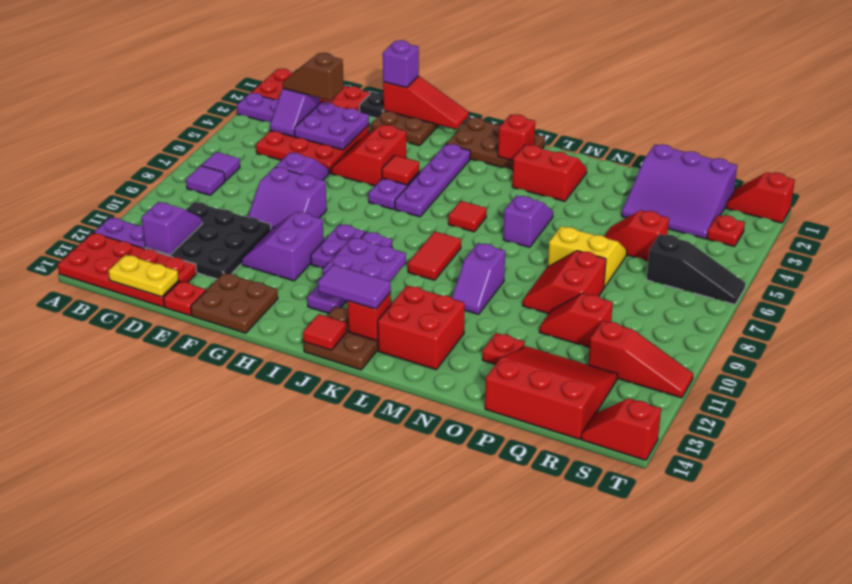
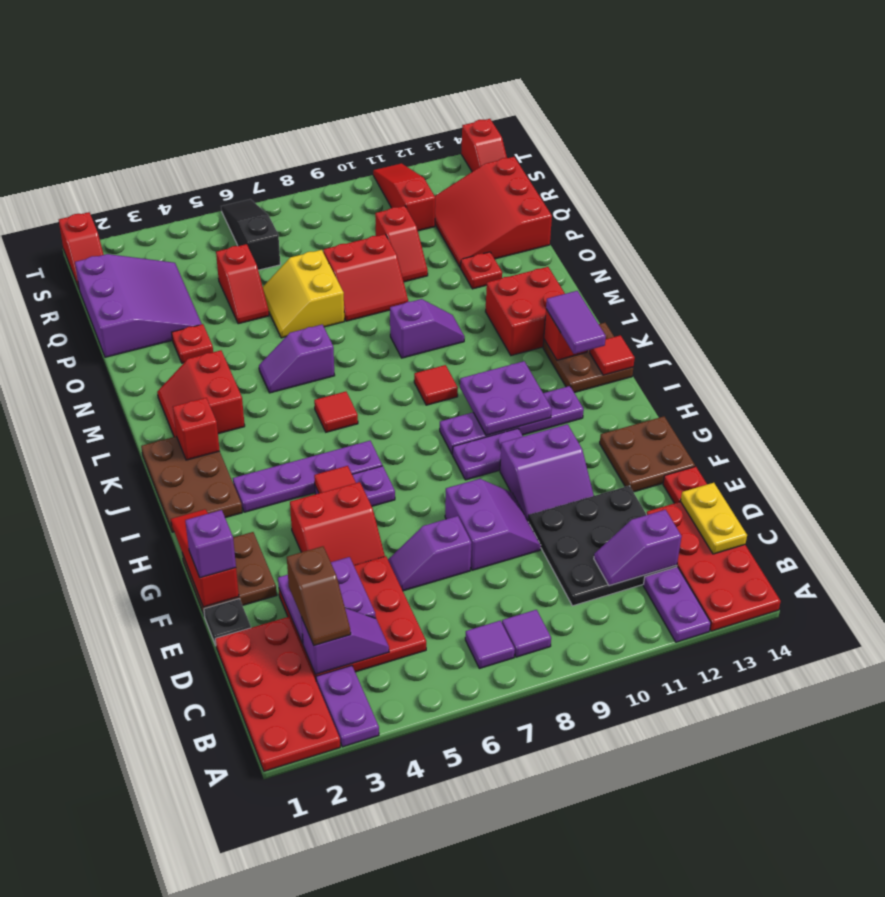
red 1x2 tile [408,232,461,280] -> red 1x1 tile [414,365,458,405]
red 1x1 plate [707,215,745,247] -> red 1x1 plate moved to [172,324,213,363]

